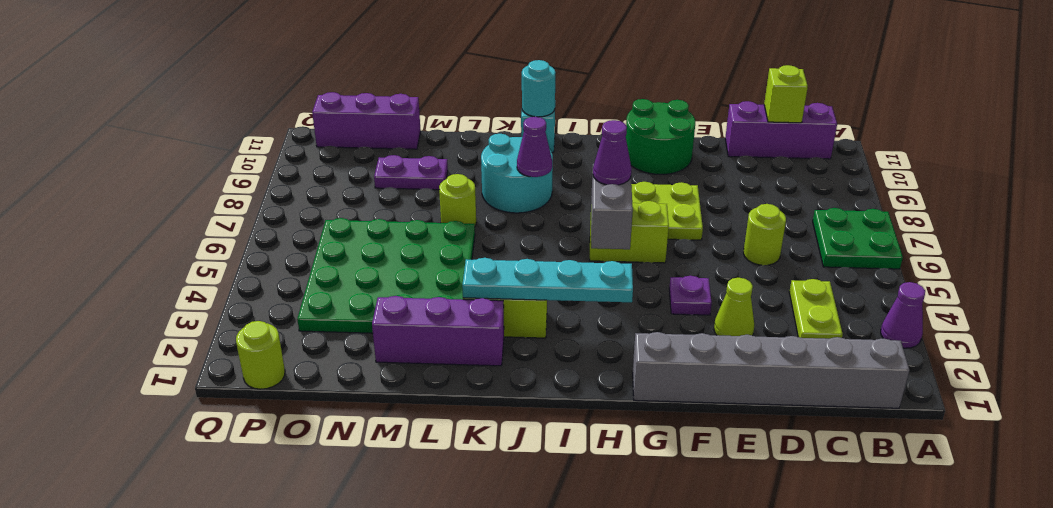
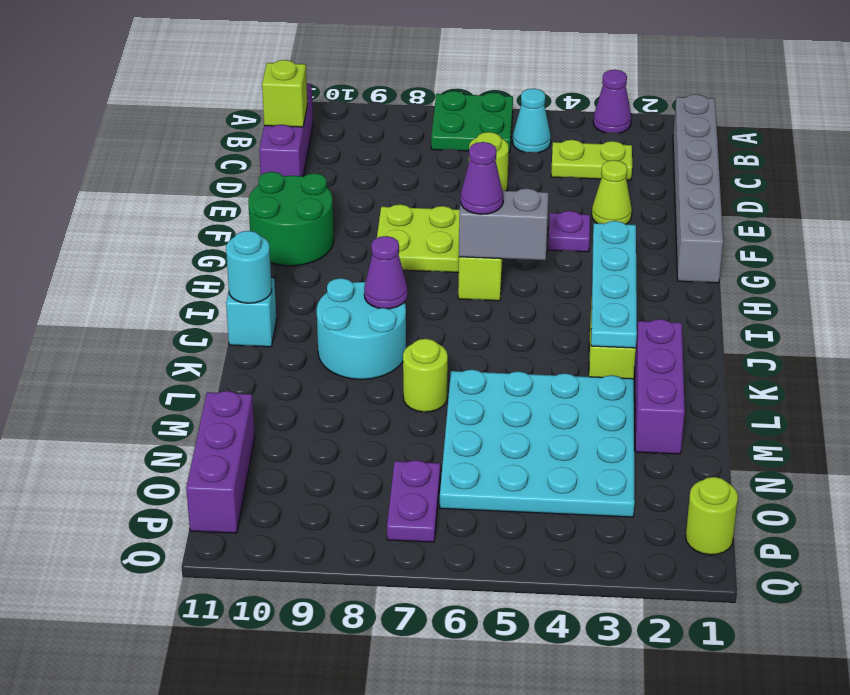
none -> cyan 1x1 cone [513,89,551,153]
green 4x4 plate [297,218,475,333] -> cyan 4x4 plate [440,370,635,517]
purple 1x2 plate [374,155,448,190] -> purple 1x2 plate moved to [387,460,440,542]

